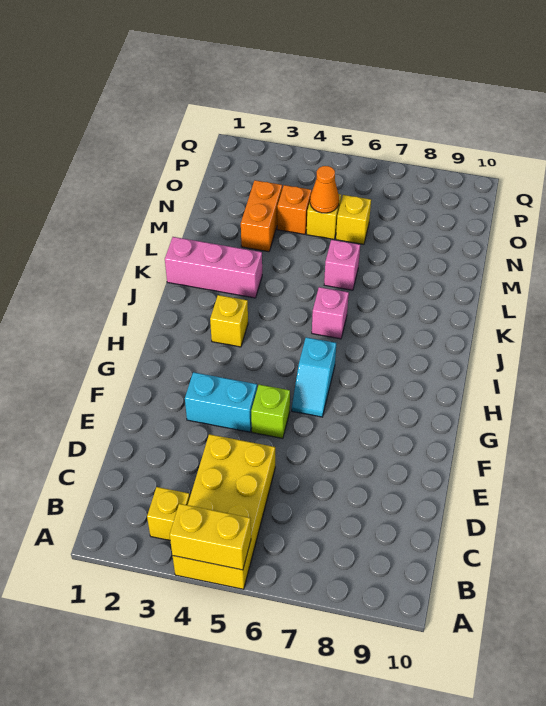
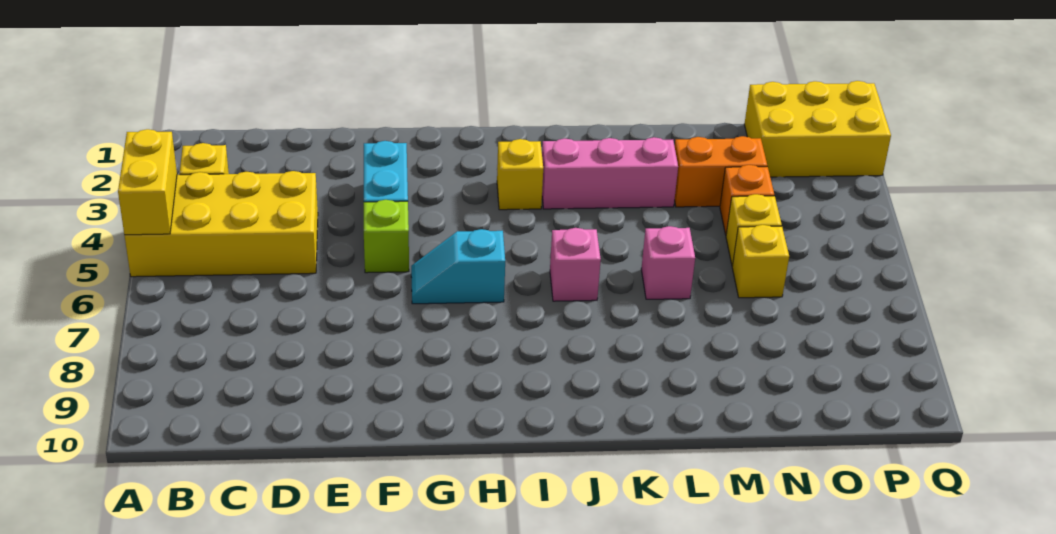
pink 1x3 brick [165,237,262,298] -> pink 1x3 brick turned to [542,137,678,209]
orange 1x1 cone [310,166,339,213] -> none
none -> yellow 2x3 brick [744,81,891,177]

